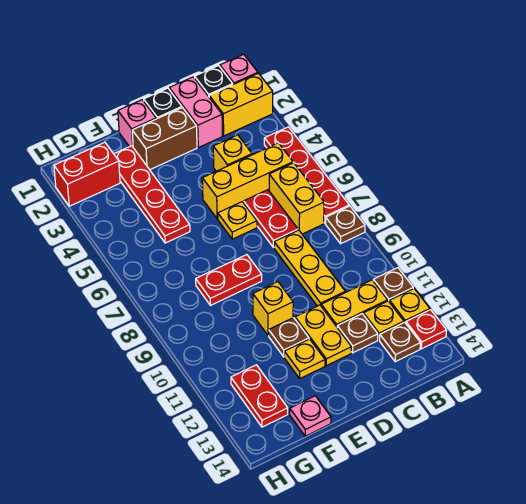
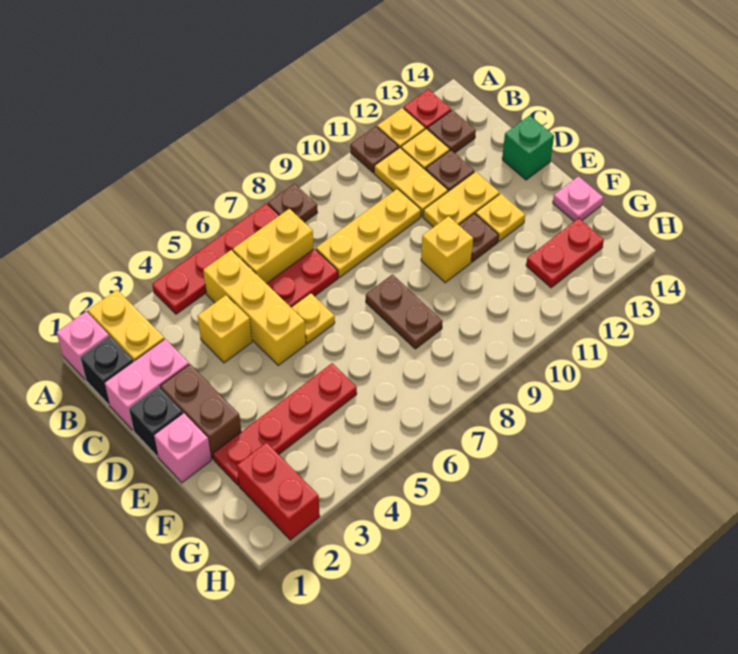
none -> green 1x1 brick [502,115,554,180]
red 1x2 plate [196,255,262,305] -> brown 1x2 plate [366,275,443,349]

